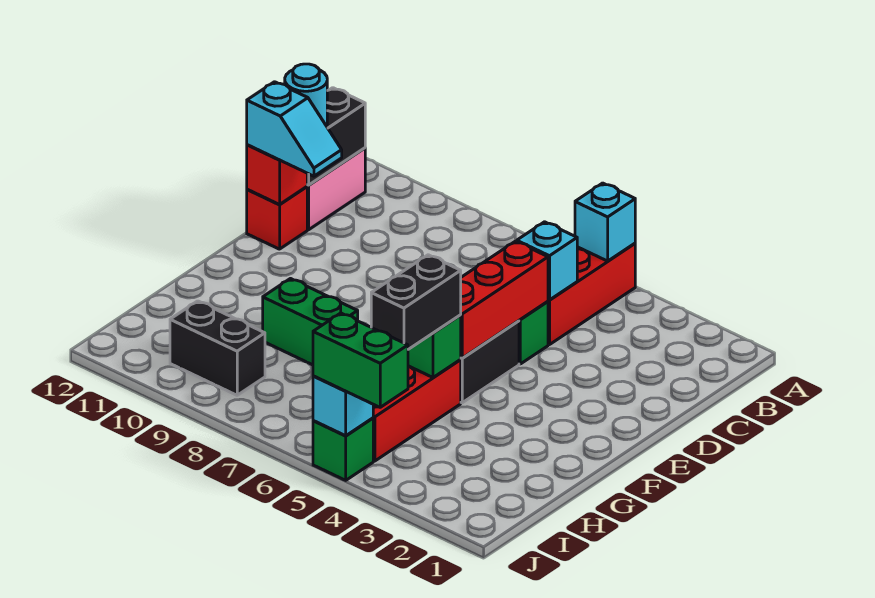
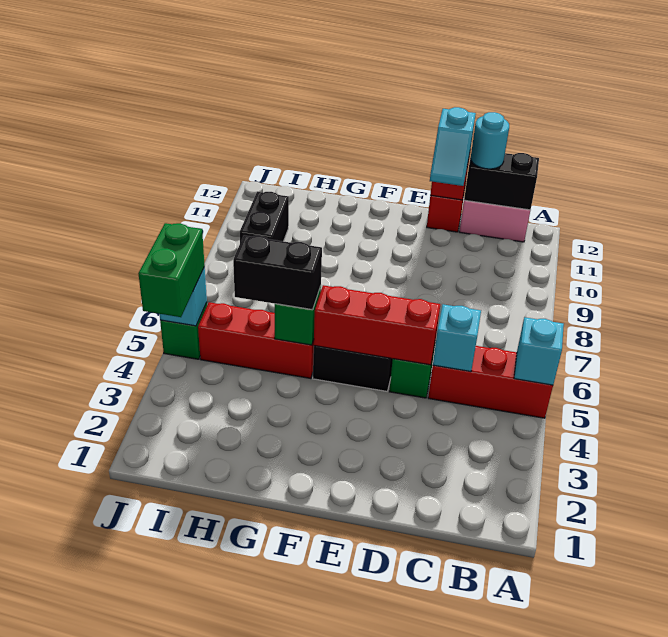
green 1x2 brick [263,279,358,365] -> none

